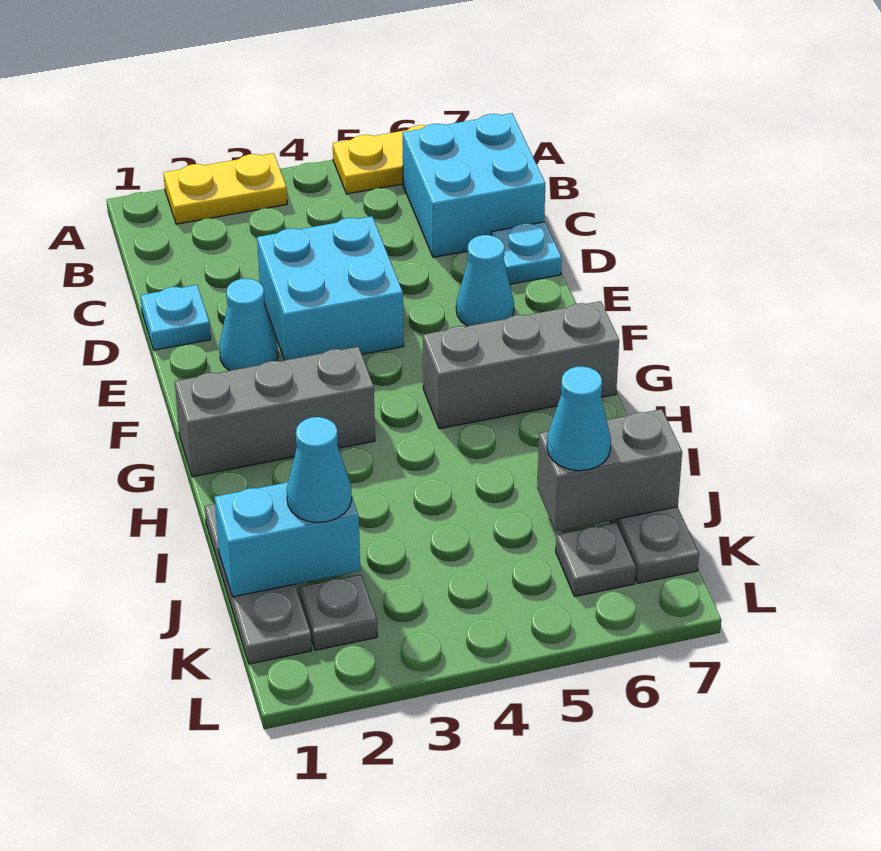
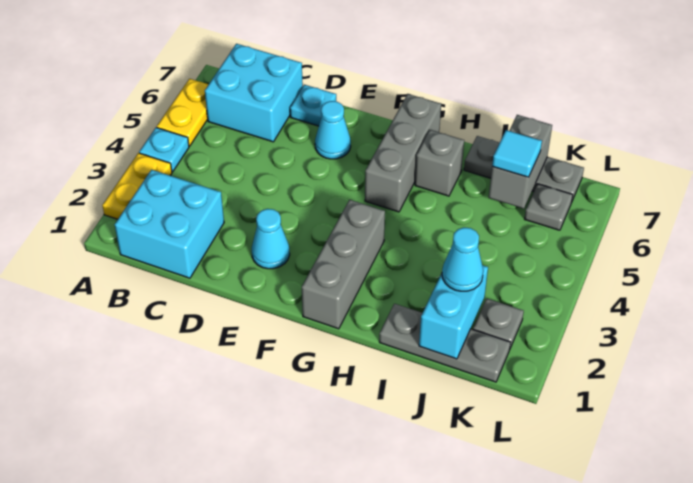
cyan 1x1 plate [140,285,211,350] -> cyan 1x1 plate moved to [139,127,189,172]
cyan 2x2 brick [257,216,404,360] -> cyan 2x2 brick moved to [115,170,224,278]
none -> grey 1x1 brick [415,130,464,196]
cyan 1x1 cone [547,366,611,471] -> cyan 1x1 tile [492,130,542,177]

